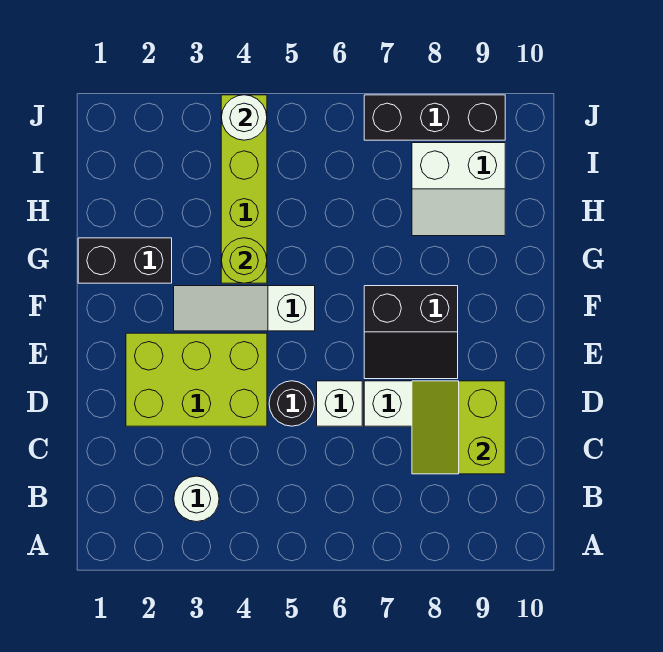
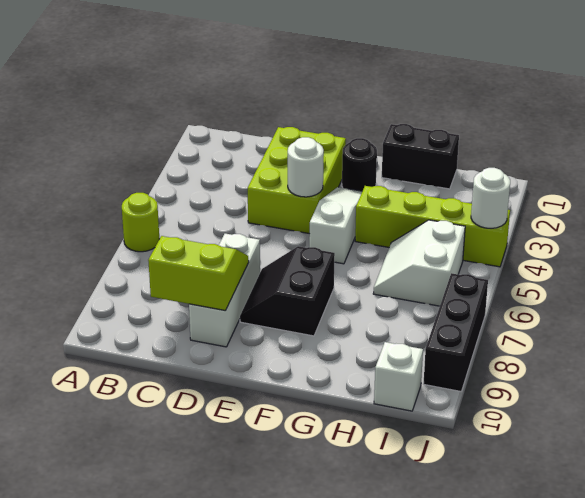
white 1x1 round brick [174,476,219,522] -> white 1x1 round brick moved to [288,137,324,197]
black 1x1 round brick [269,381,314,426] -> black 1x1 round brick moved to [342,138,377,191]
white 1x1 brick [317,381,362,426] -> white 1x1 brick moved to [374,342,423,411]
black 1x2 brick [78,238,172,283] -> black 1x2 brick turned to [382,124,459,189]
lime 1x1 round brick [222,238,267,283] -> lime 1x1 round brick moved to [122,193,159,252]
white 2x2 slope [412,143,505,236] -> white 2x2 slope moved to [373,220,465,306]

